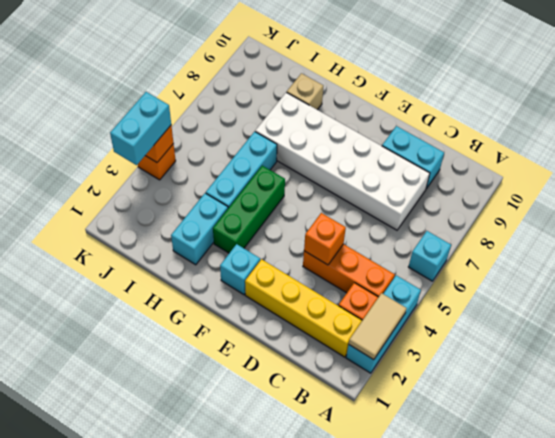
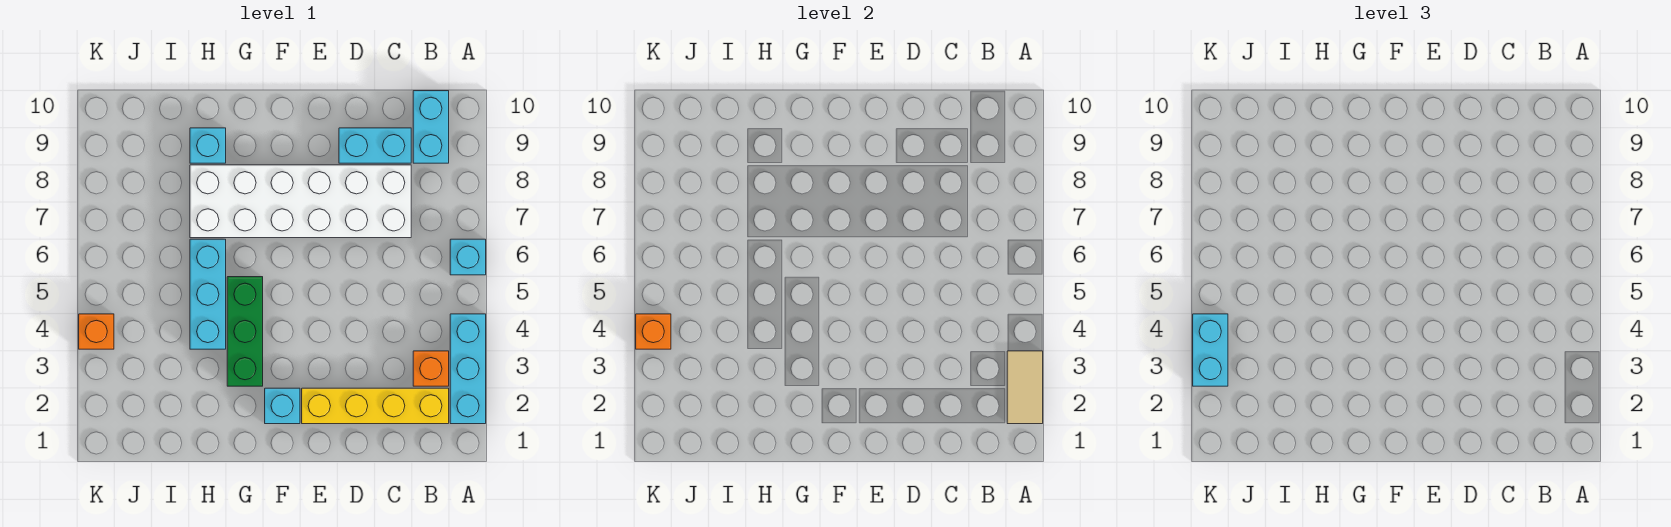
orange 1x3 brick [303,244,395,297] -> none
orange 1x1 brick [304,213,346,265] -> none
cyan 1x2 brick [171,193,228,265] -> cyan 1x2 brick moved to [413,91,449,163]
tan 1x1 brick [287,73,323,110] -> cyan 1x1 brick [190,128,226,163]

